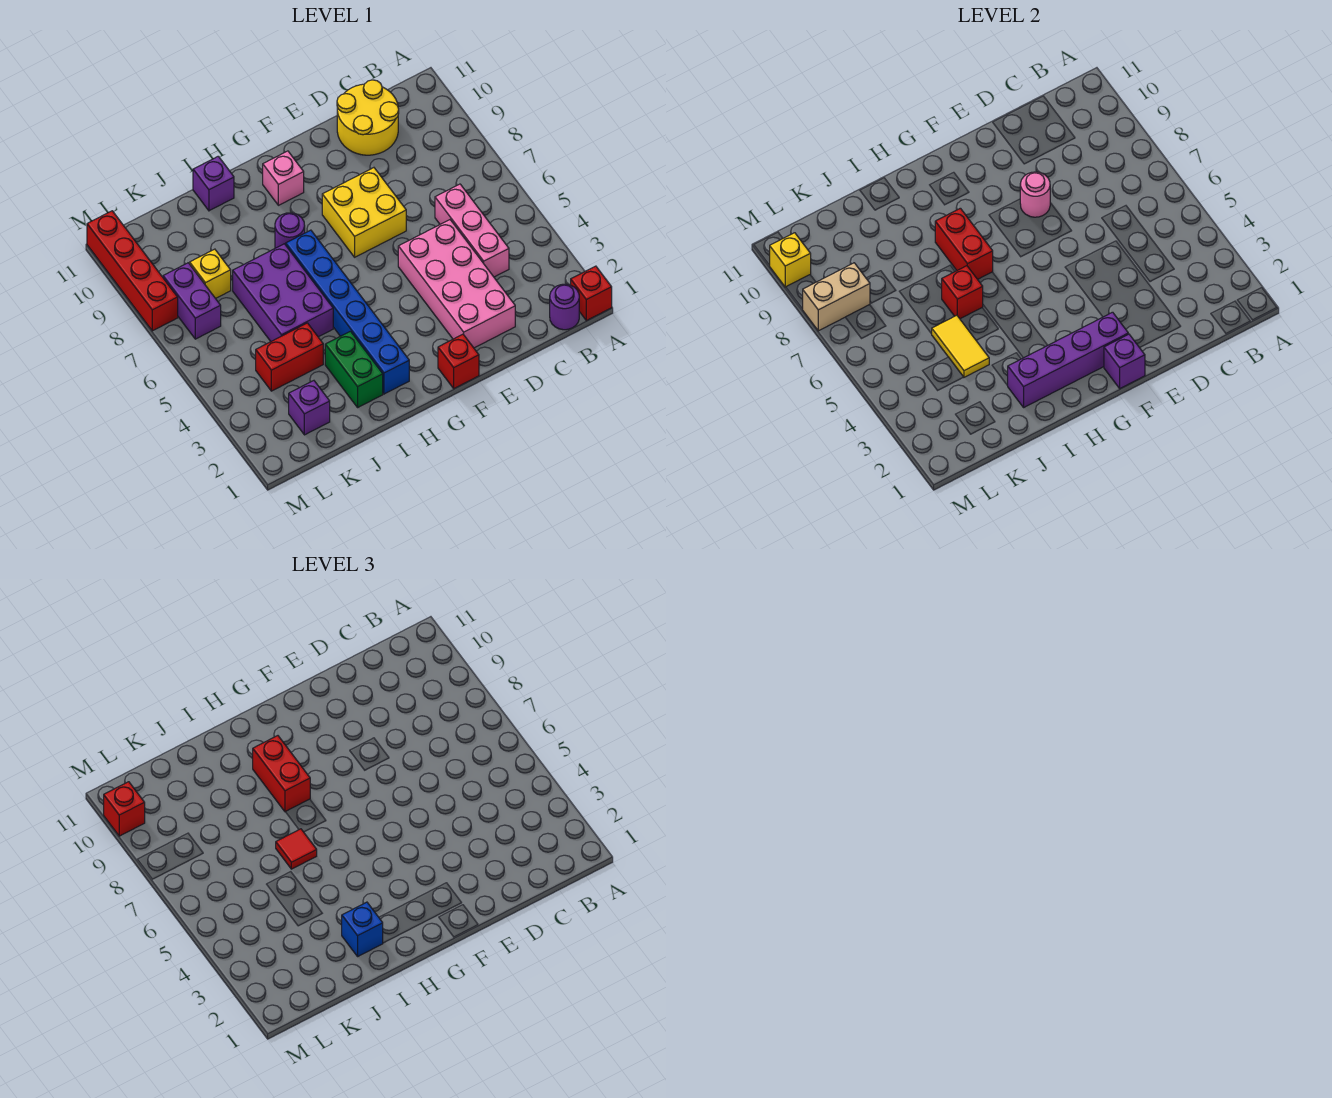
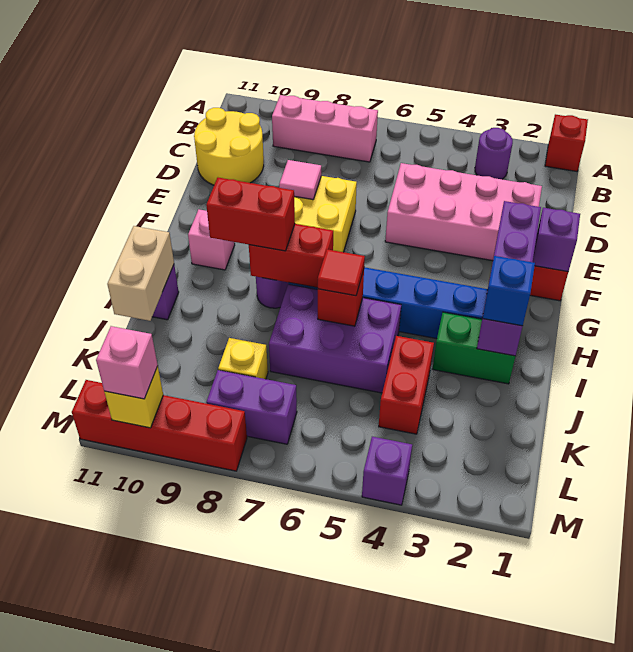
purple 1x1 round brick [550,284,579,330] -> purple 1x1 round brick moved to [475,128,513,179]
pink 1x3 brick [435,184,509,277] -> pink 1x3 brick moved to [272,95,378,162]
pink 1x1 round brick [1020,172,1050,217] -> pink 1x1 tile [279,160,321,200]
yellow 1x2 tile [932,315,989,377] -> none
purple 1x1 brick [289,381,330,435] -> purple 1x1 brick moved to [362,437,412,505]
tan 1x2 brick [803,263,870,331] -> tan 1x2 brick moved to [107,226,174,321]
red 1x1 brick [104,782,145,836] -> pink 1x1 brick [96,326,158,399]

